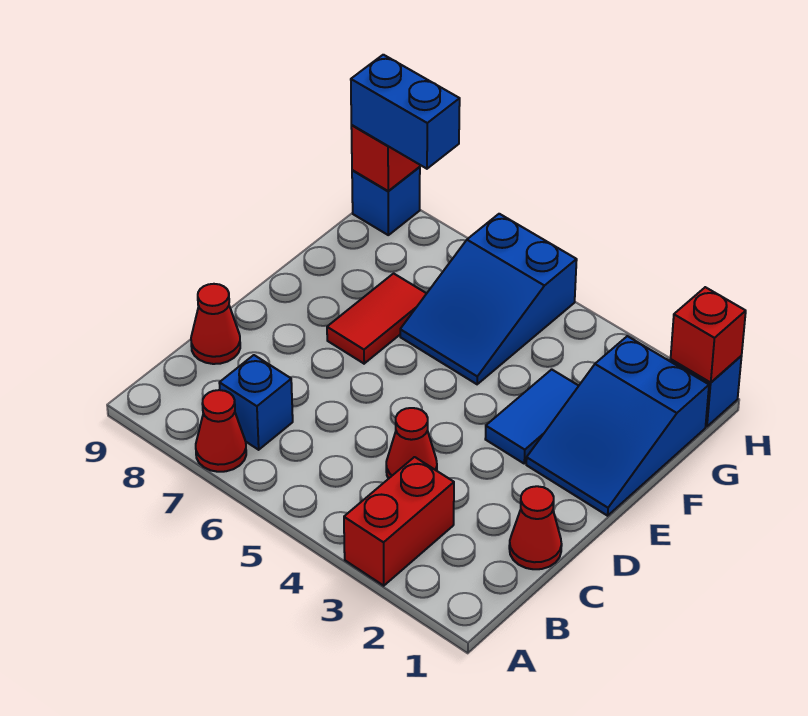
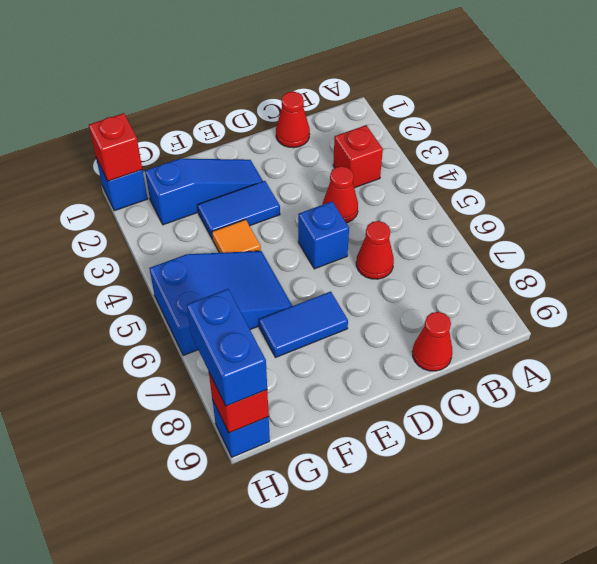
red 1x2 brick [344,457,454,586] -> red 1x1 brick [333,125,383,188]
red 1x1 cone [196,390,246,472] -> red 1x1 cone moved to [356,221,394,279]
blue 1x1 brick [219,355,293,450] -> blue 1x1 brick moved to [298,202,349,269]
blue 2x3 slope [526,336,709,516] -> blue 1x3 slope [145,159,263,225]
red 1x2 tile [327,273,427,364] -> blue 1x2 tile [259,291,348,358]
none -> orange 1x1 tile [212,219,261,253]

